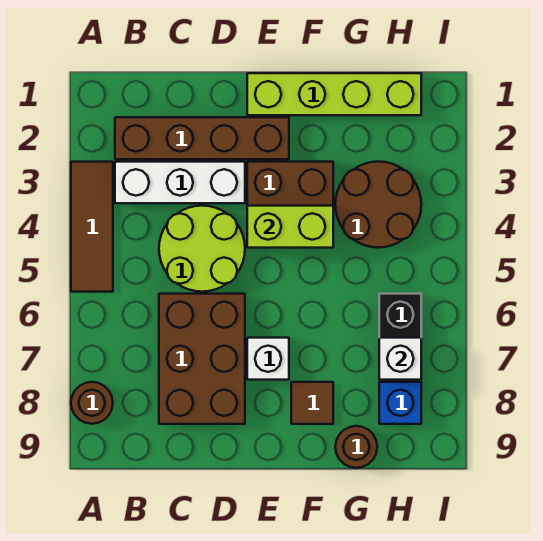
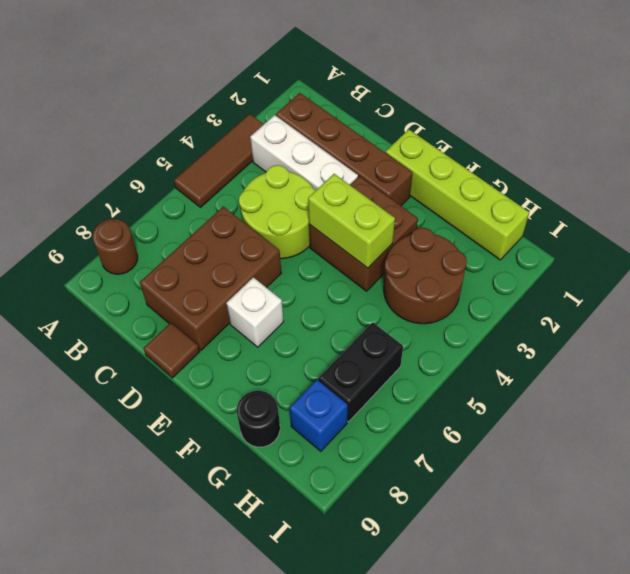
brown 1x1 tile [291,382,333,424] -> brown 1x1 tile moved to [144,323,200,378]
brown 1x1 round brick [335,426,377,468] -> black 1x1 round brick [237,391,280,447]
white 1x1 brick [379,338,421,380] -> none

